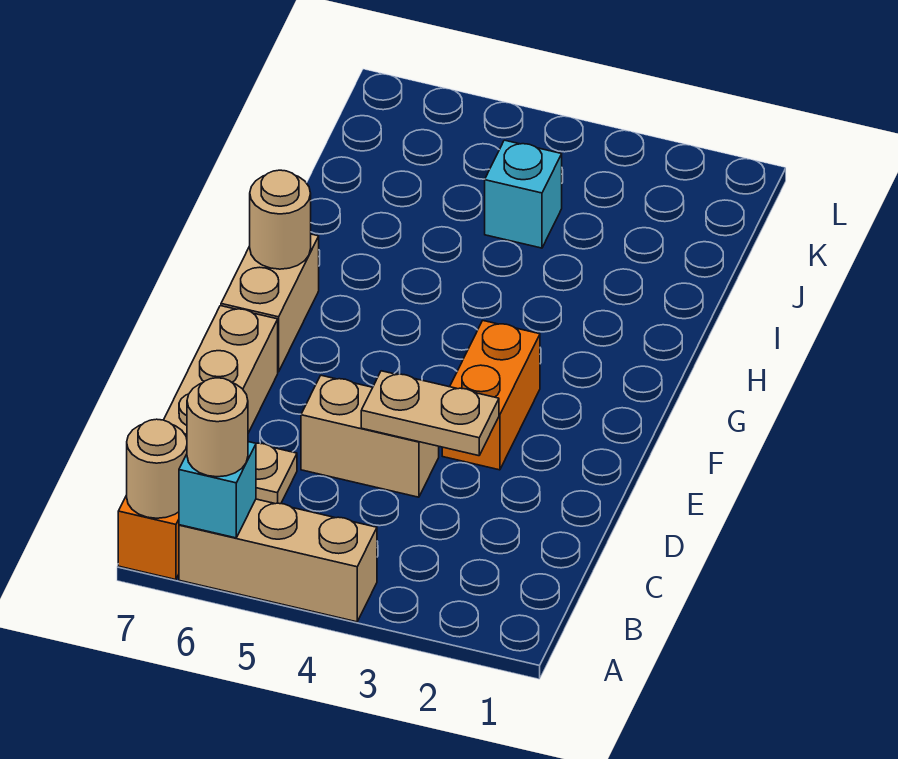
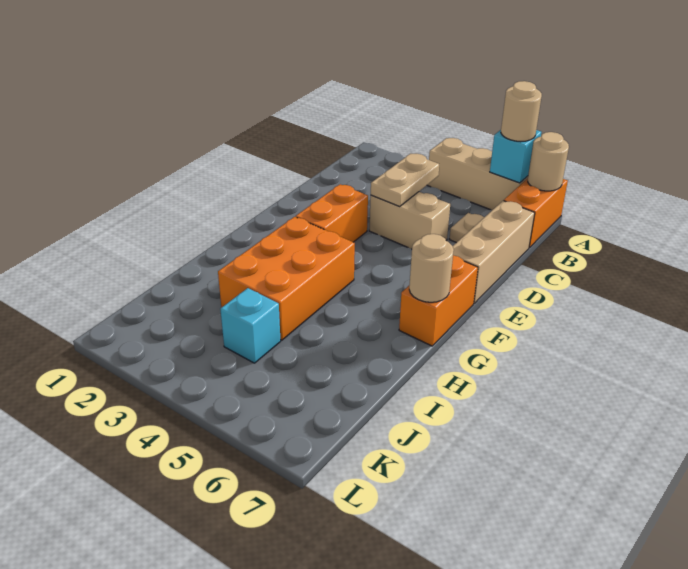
tan 1x2 plate [361,371,499,456] -> tan 1x2 plate turned to [371,154,439,207]
tan 1x2 brick [221,234,319,372] -> orange 1x2 brick [399,255,478,346]
none -> orange 2x3 brick [218,217,355,340]

